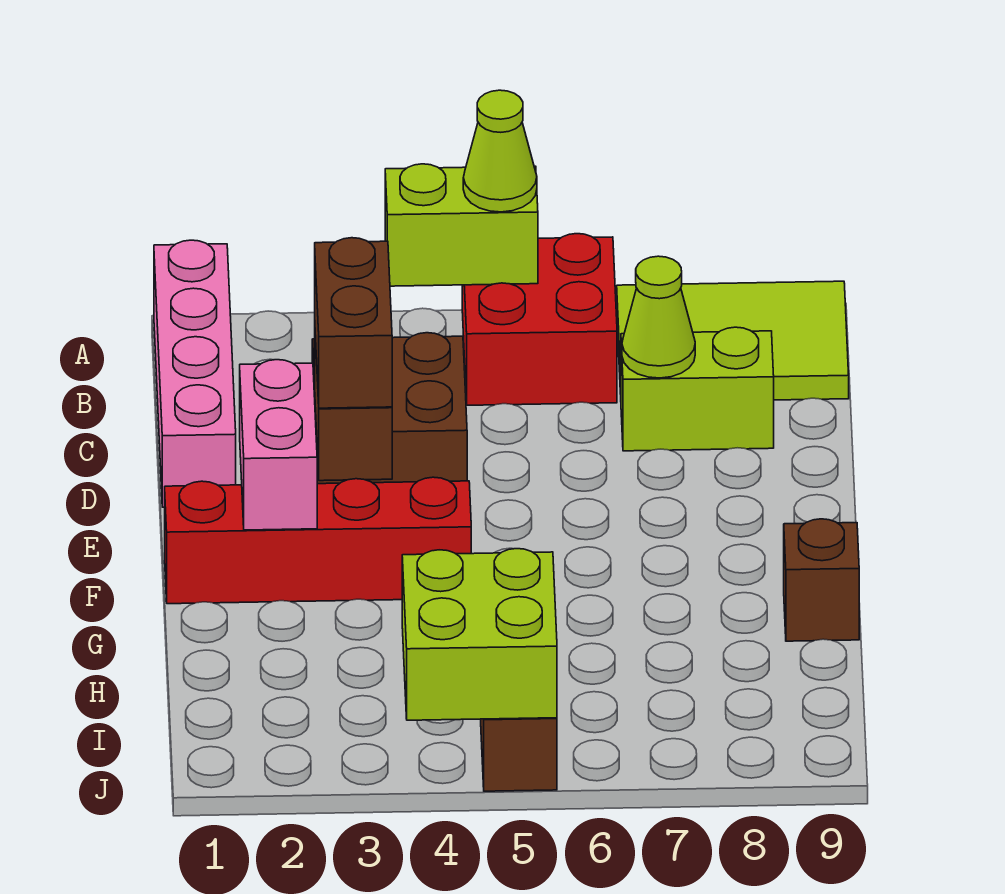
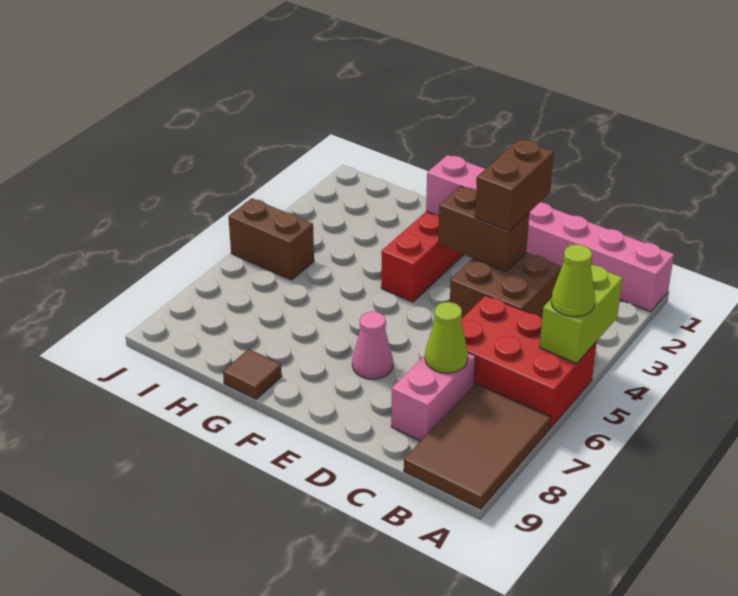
red 2x2 brick [462,234,617,405] -> red 2x3 brick [461,295,597,428]
lime 2x3 tile [617,281,849,400] -> brown 2x3 tile [404,384,551,509]
lime 1x2 brick [621,327,774,451] -> pink 1x2 brick [391,353,476,441]
brown 1x2 brick [315,238,392,408] -> brown 1x2 brick turned to [475,139,554,231]
none -> pink 1x1 cone [352,312,393,379]
brown 1x1 brick [784,519,859,641] -> brown 1x1 tile [223,349,282,399]
lime 2x2 brick [402,549,557,720] -> none

